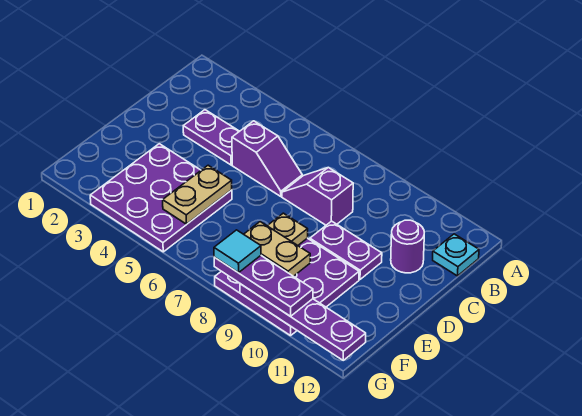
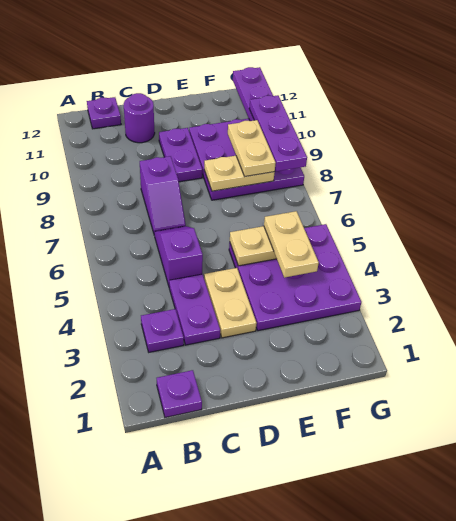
none -> purple 1x1 plate [157,370,202,417]
none -> purple 1x1 plate [141,309,184,352]
cyan 1x1 plate [433,234,479,276] -> purple 1x1 plate [87,97,121,129]
none -> tan 1x2 plate [204,268,257,338]
none -> tan 1x2 plate [264,211,319,278]
cyan 1x1 tile [214,230,261,273] -> none

